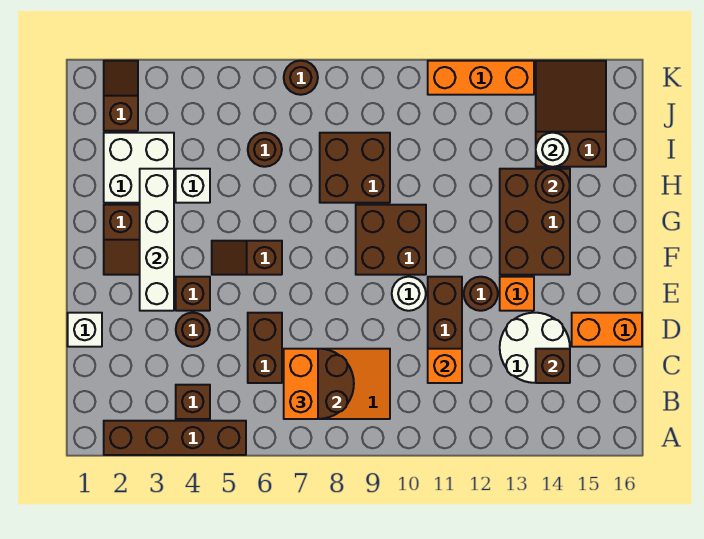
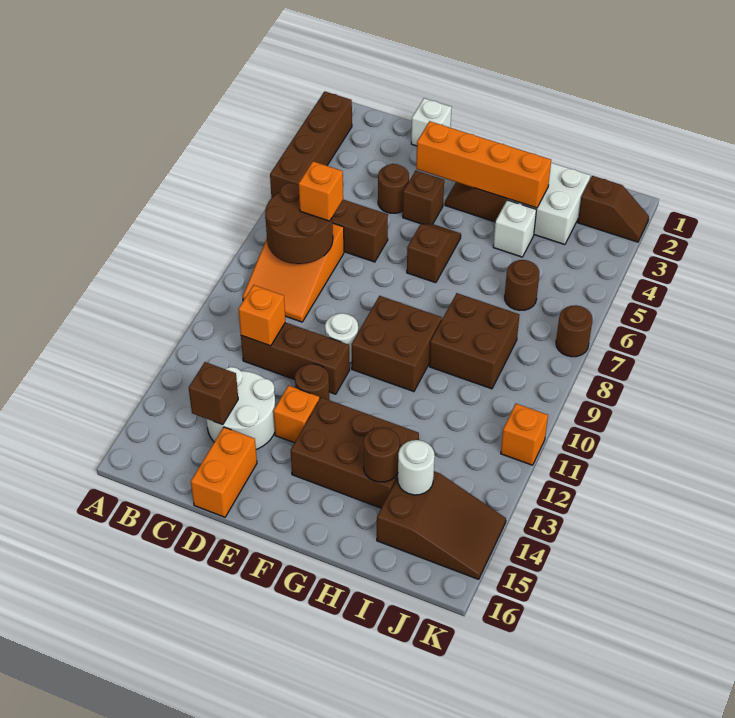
brown 1x1 brick [176,385,210,419] -> none
orange 1x2 brick [284,349,318,419] -> orange 1x1 brick [298,161,343,221]
white 1x4 brick [140,169,174,311] -> orange 1x4 brick [416,121,551,208]
orange 1x3 brick [428,61,534,95] -> orange 1x1 brick [501,404,548,465]

